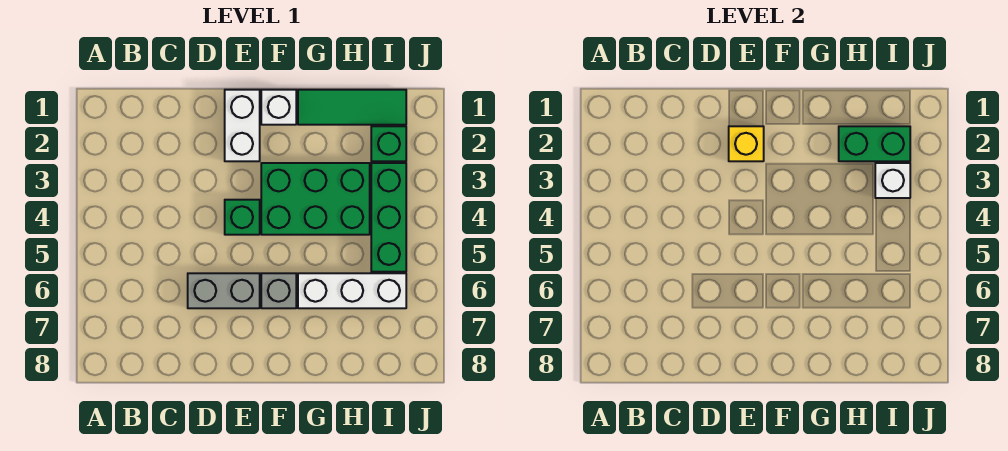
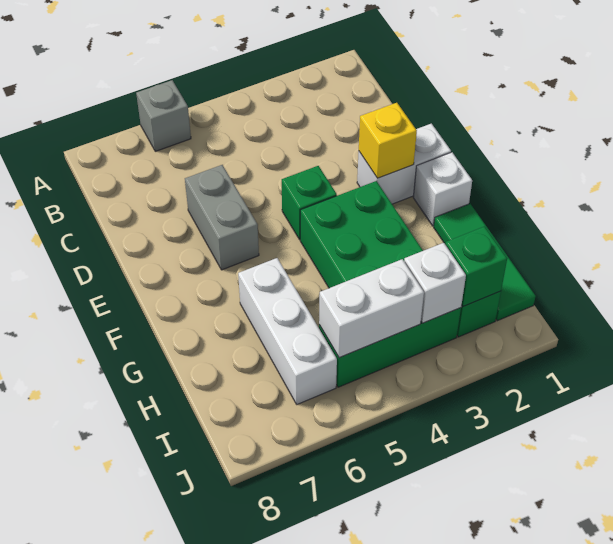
grey 1x1 brick [261,273,296,308] -> grey 1x1 brick moved to [136,80,191,151]
green 1x2 brick [839,126,910,161] -> green 1x1 brick [445,227,507,307]
none -> white 1x2 brick [319,259,424,358]

